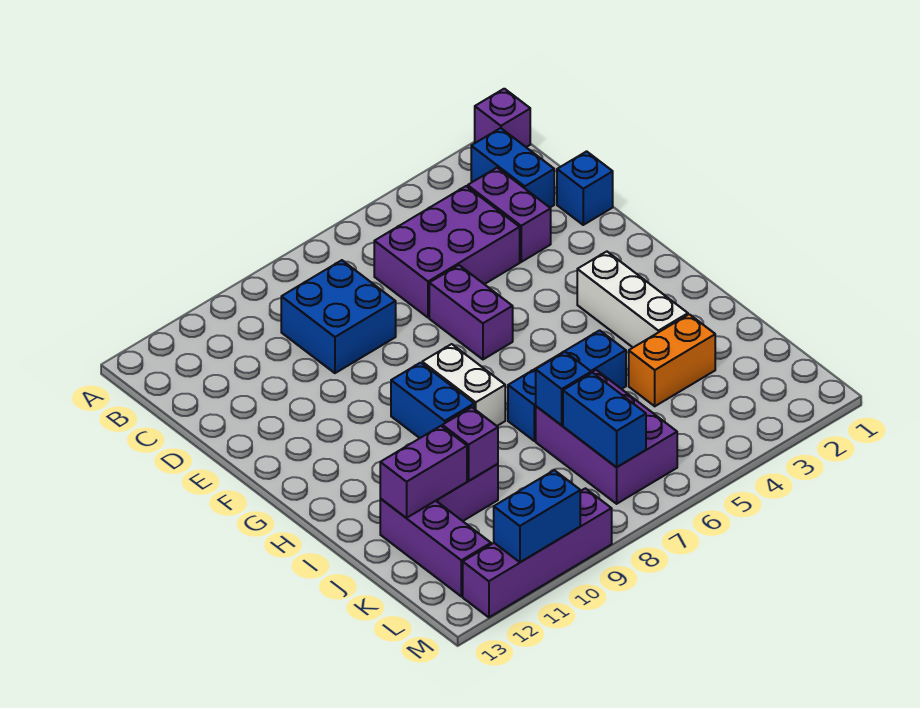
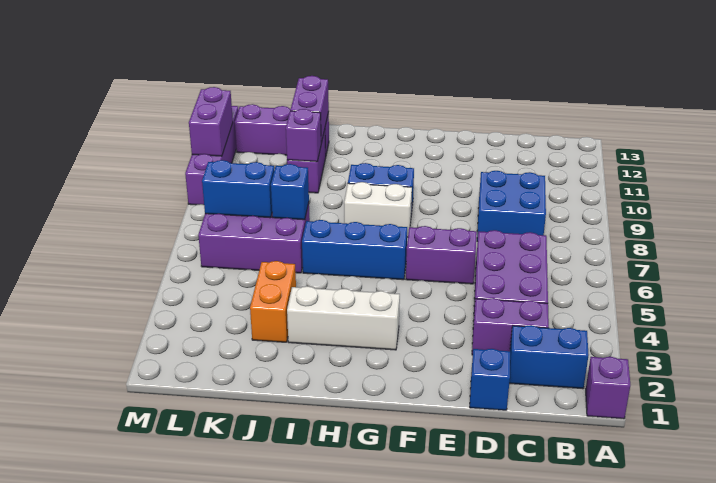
blue 1x3 brick [508,330,626,441] -> blue 1x3 brick turned to [302,220,407,280]
blue 1x2 brick [494,470,580,562] -> purple 1x2 brick [189,87,233,156]

